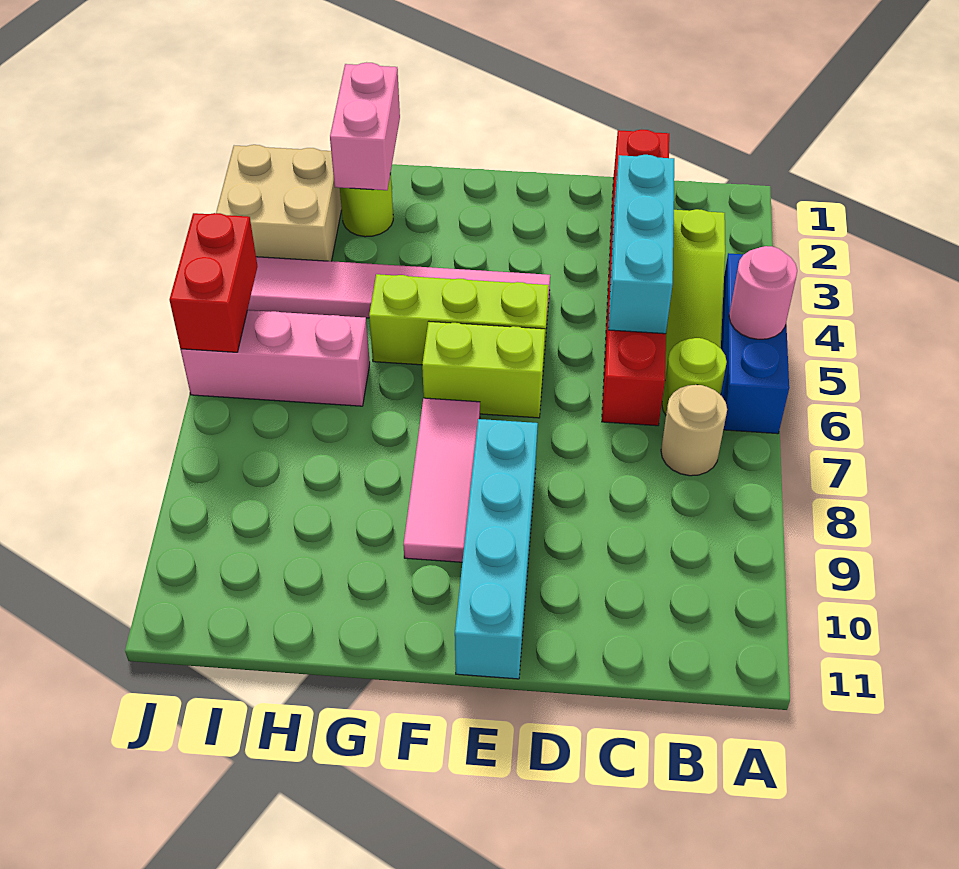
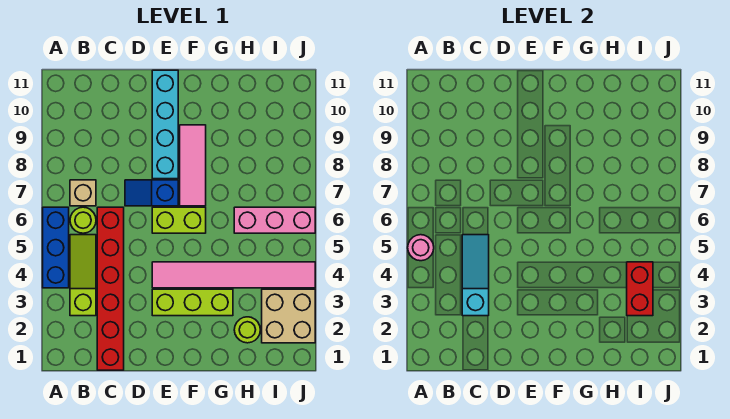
tan 1x1 round brick [661,385,727,476] -> tan 1x1 brick [70,180,96,206]
cyan 1x3 brick [608,155,674,334] -> cyan 1x3 slope [462,235,489,316]
none -> blue 1x2 slope [125,180,178,206]
lime 1x3 brick [369,274,549,367] -> lime 1x3 brick moved to [152,289,233,316]
pink 1x2 brick [330,62,400,190] -> none
red 1x2 brick [170,213,257,352] -> red 1x2 brick moved to [627,262,653,316]

